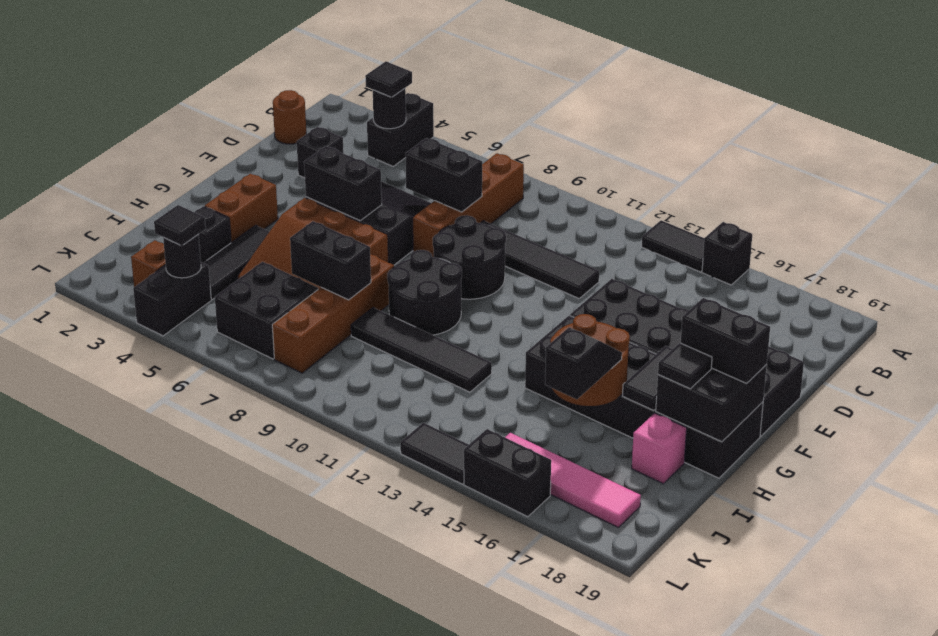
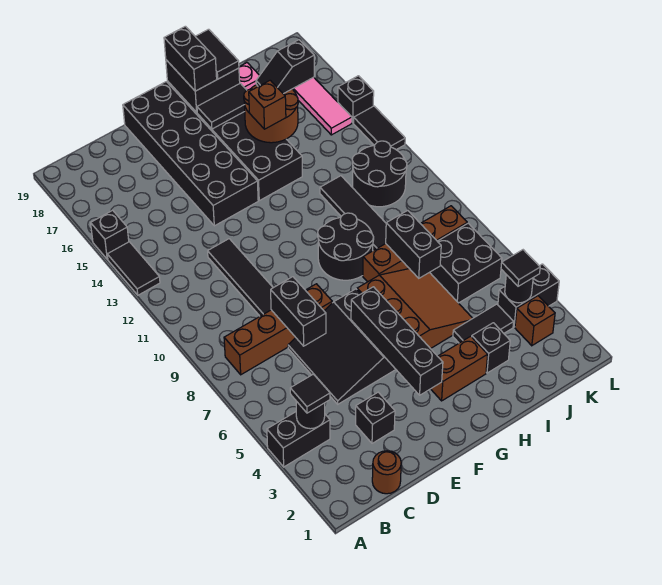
black 2x2 round brick [433,215,506,299] -> black 2x2 round brick moved to [352,141,407,207]
black 1x2 brick [304,146,382,221] -> black 1x4 brick [351,287,443,395]
black 1x3 tile [204,225,269,299] -> black 1x2 tile [453,304,514,343]
none -> brown 1x1 brick [249,80,286,129]
black 1x1 tile [658,343,712,389] -> black 1x2 tile [195,29,239,79]
black 1x2 brick [464,429,551,517] -> black 1x1 brick [338,76,374,123]

